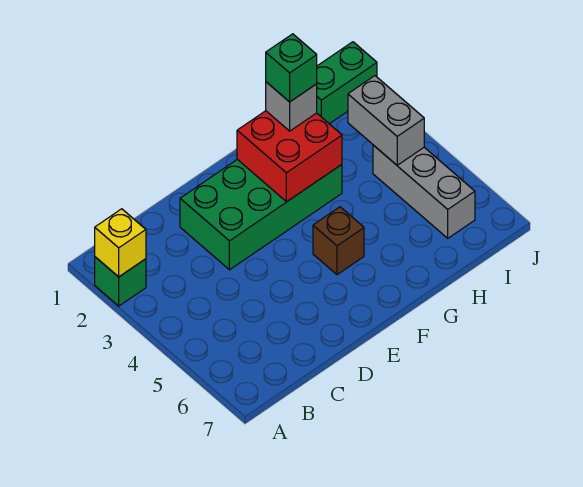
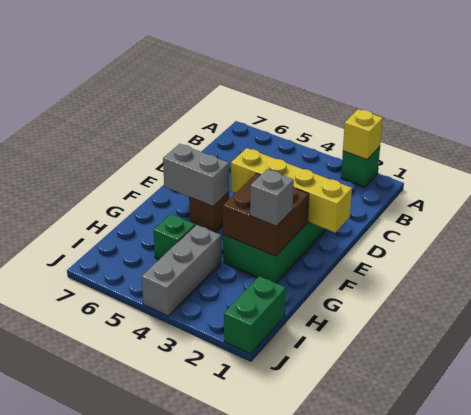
none -> yellow 1x4 brick [231,148,352,233]
red 2x2 brick [237,111,342,202] -> brown 2x2 brick [223,173,309,256]
green 1x1 brick [266,34,317,102] -> green 1x1 brick moved to [154,214,195,259]
grey 1x2 brick [348,76,424,165] -> grey 1x2 brick moved to [163,144,229,206]
grey 1x3 brick [373,145,475,238] -> grey 1x3 brick turned to [142,225,221,316]

